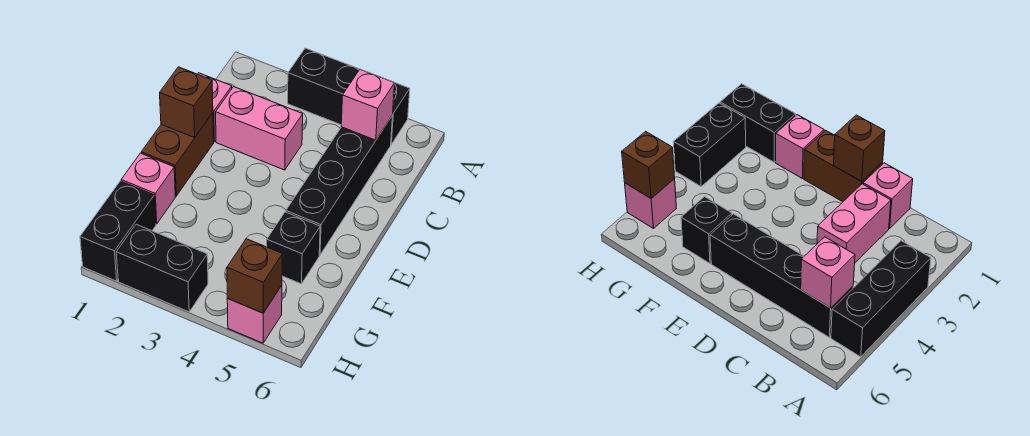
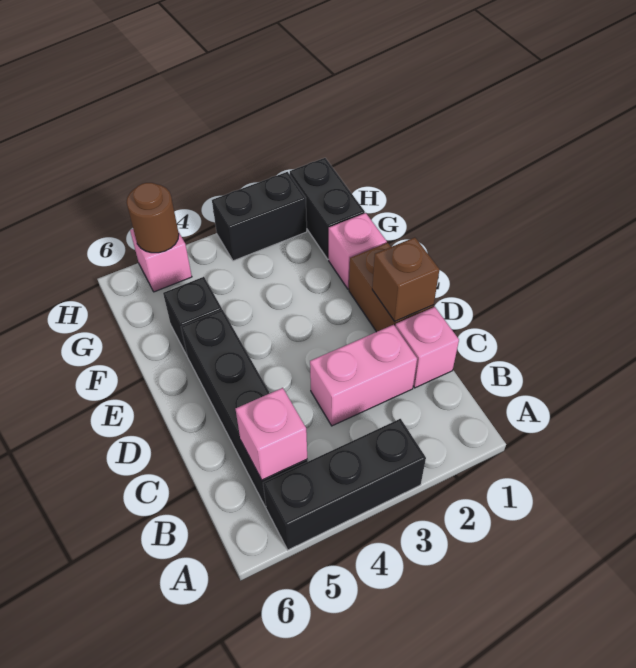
brown 1x1 brick [227,239,282,313] -> brown 1x1 round brick [127,183,179,253]

